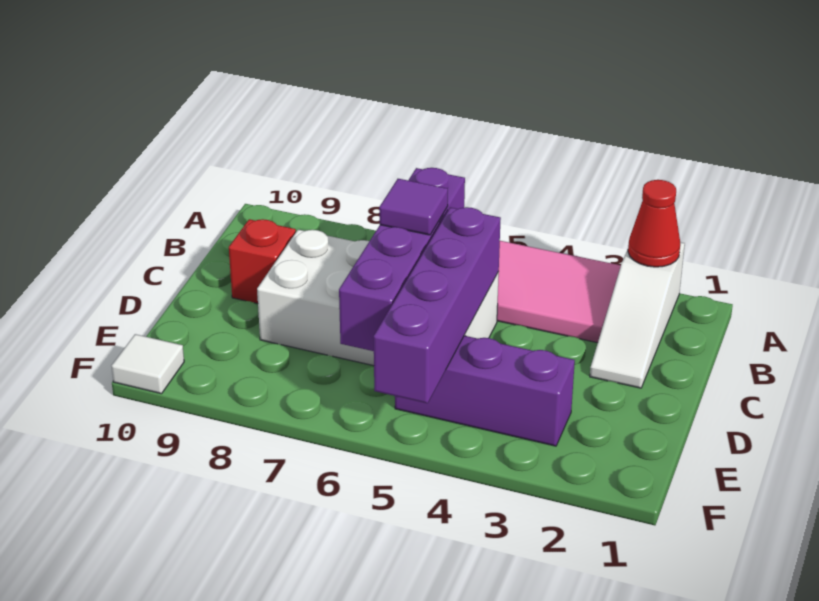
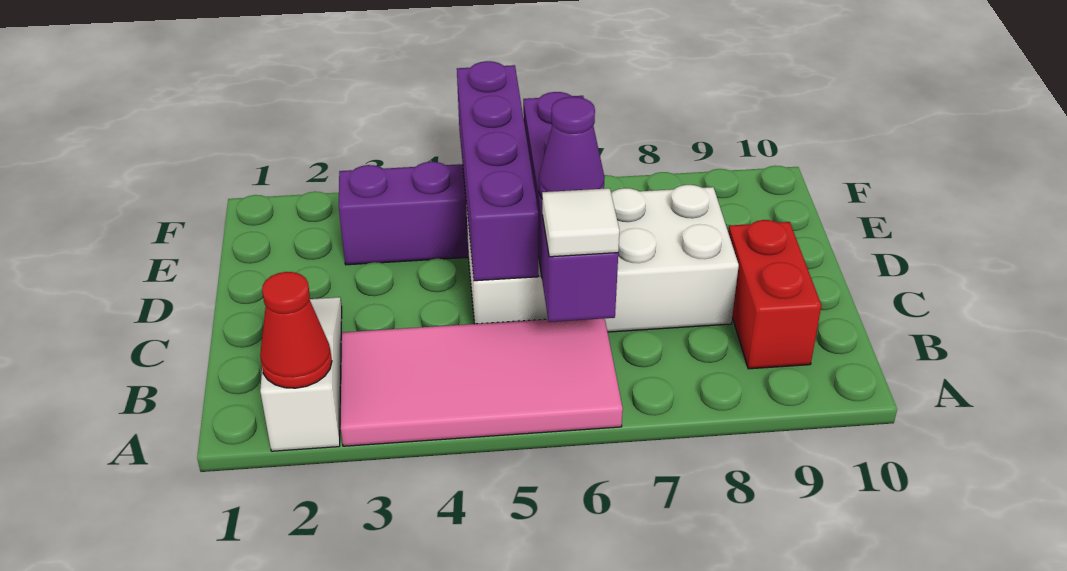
purple 1x1 tile [379,179,448,235] -> purple 1x1 cone [539,97,605,198]
red 1x1 brick [229,219,296,303] -> red 1x2 brick [728,220,821,369]
white 1x1 tile [112,334,184,394] -> white 1x1 tile moved to [542,188,620,257]

